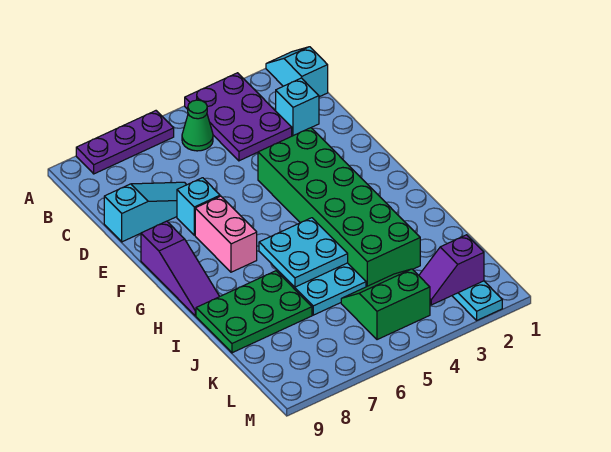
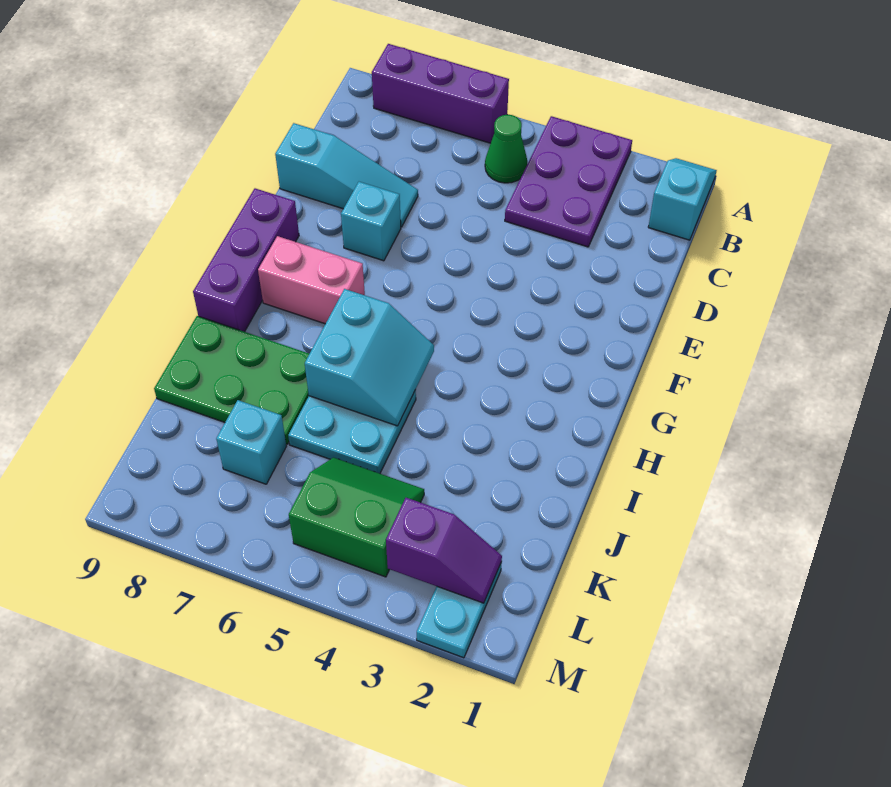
purple 1x3 plate [76,111,174,174] -> purple 1x3 brick [372,44,509,143]
cyan 1x1 brick [276,78,319,136] -> cyan 1x1 brick moved to [216,400,286,484]
green 2x6 brick [258,128,420,287] -> none
pink 1x2 brick [195,196,257,272] -> pink 1x2 brick turned to [258,236,365,324]
purple 1x3 slope [141,221,220,316] -> purple 1x3 brick [193,188,299,332]
cyan 2x2 plate [259,218,348,287] -> cyan 2x2 slope [305,289,434,426]
purple 1x2 slope [419,235,484,305] -> purple 1x2 slope turned to [386,498,502,603]

